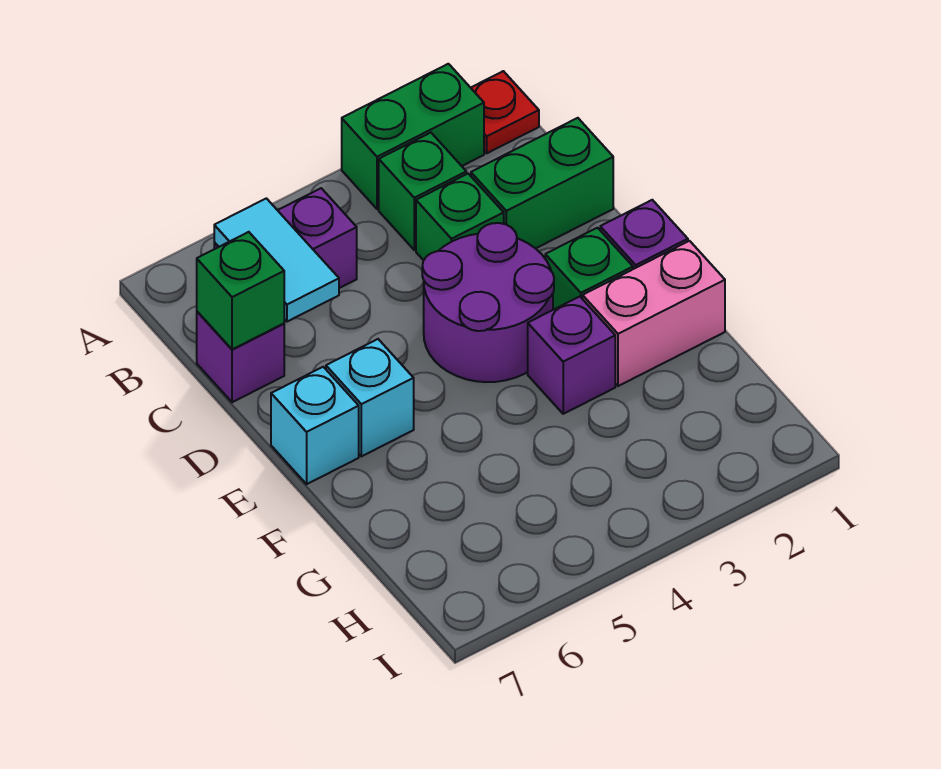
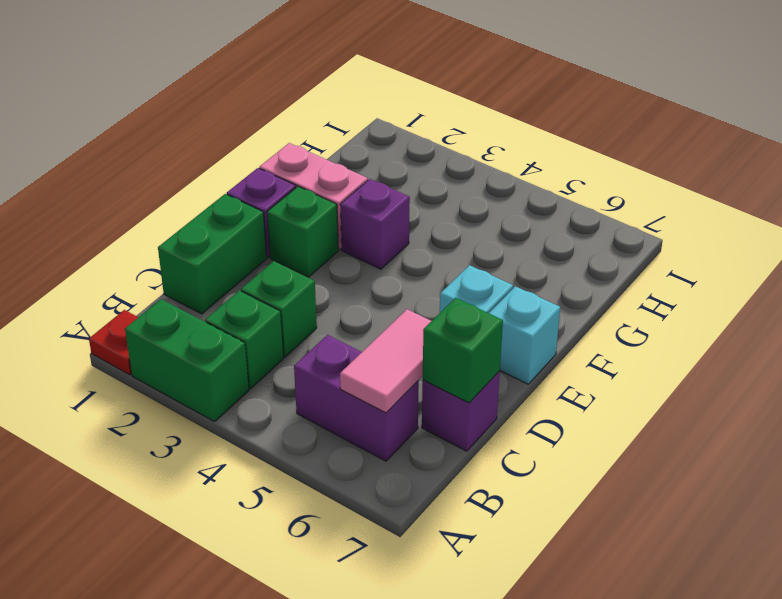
cyan 1x2 tile [214,198,339,322] -> pink 1x2 tile [340,309,431,413]
green 1x2 brick [471,118,613,248] -> green 1x2 brick turned to [158,194,267,314]
purple 2x2 round brick [422,223,554,382] -> none

